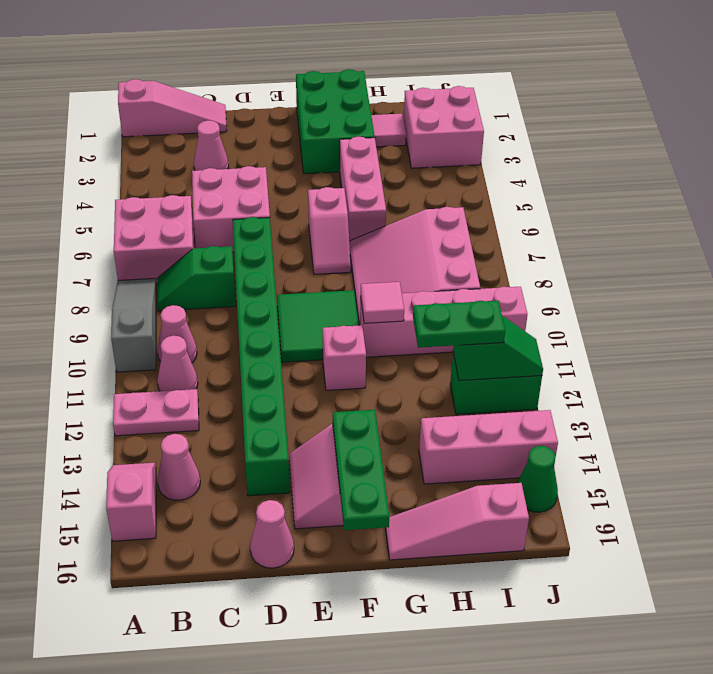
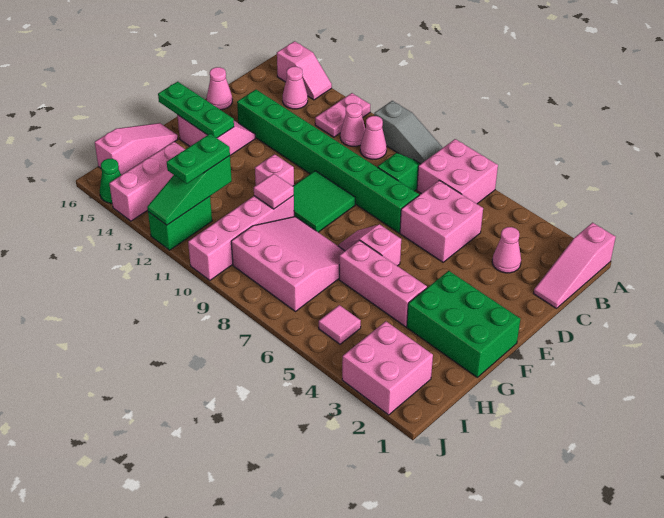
pink 1x1 tile [371,114,406,147] -> pink 1x1 tile moved to [319,305,361,344]
green 1x2 slope [453,316,543,381] -> green 1x3 slope [147,156,232,225]

